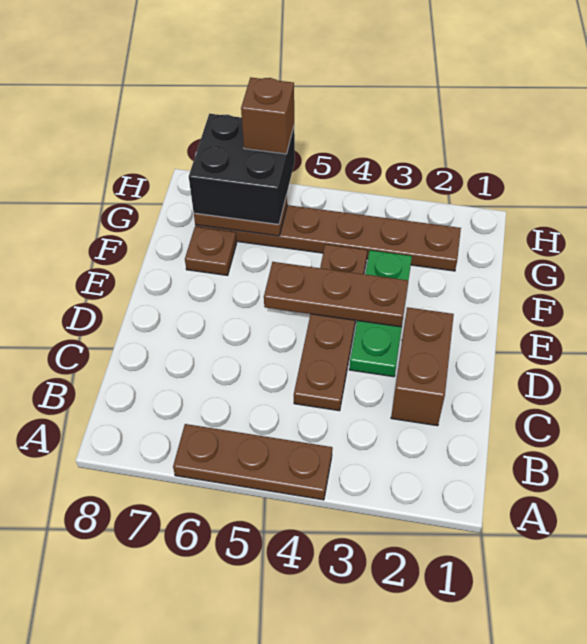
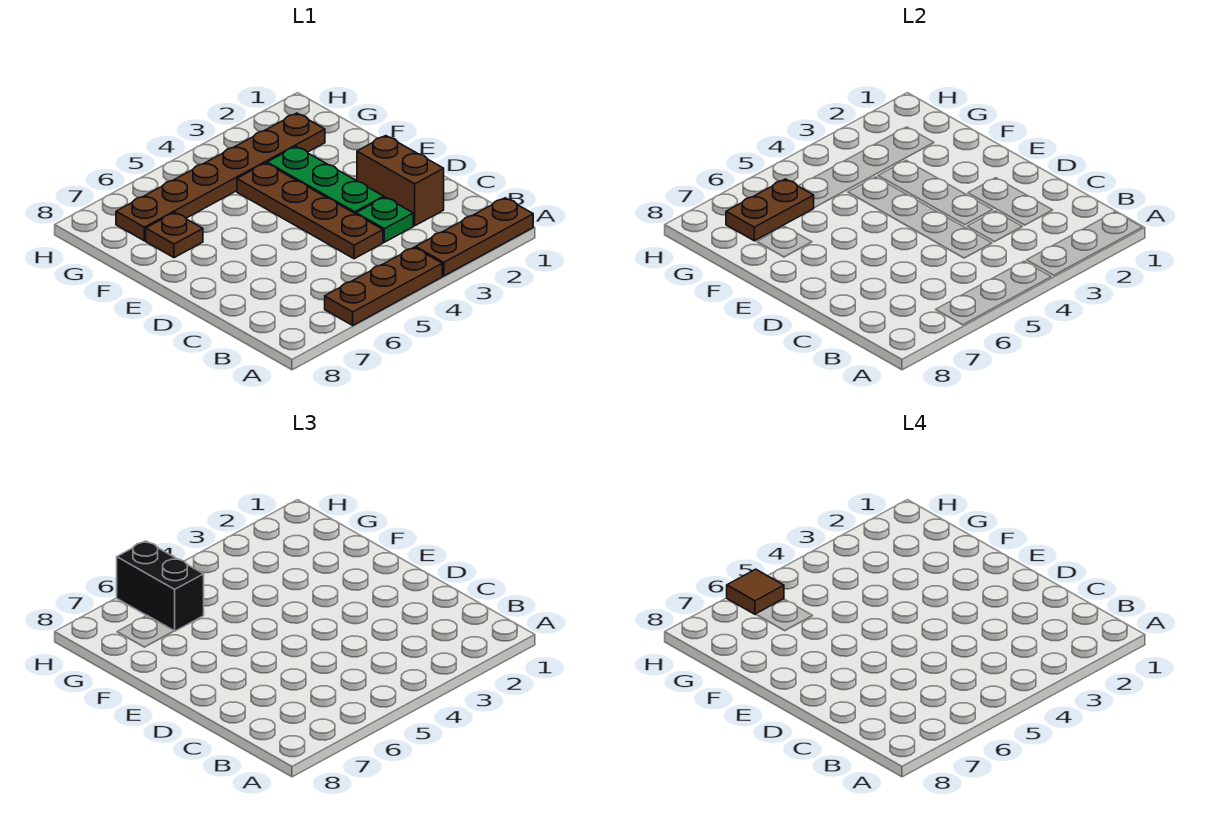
none -> green 1x1 plate [356,197,413,242]
brown 1x3 plate [264,262,408,327] -> brown 1x3 plate moved to [416,198,533,276]
black 2x2 brick [189,114,295,224] -> black 1x2 brick [117,541,204,631]
brown 1x1 brick [241,77,294,154] -> brown 1x1 tile [727,569,784,614]

